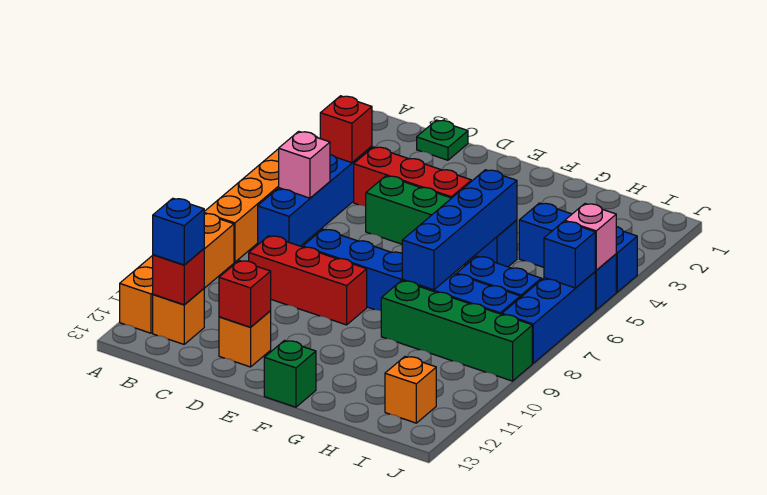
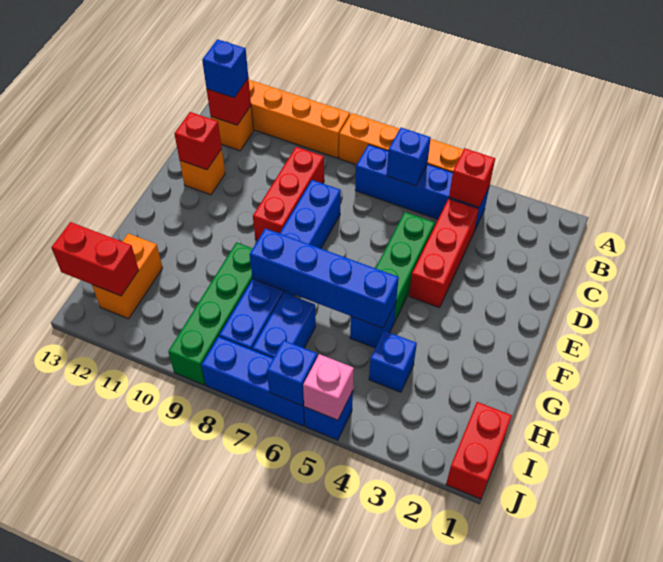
pink 1x1 brick [279,131,330,198] -> blue 1x1 brick [387,128,431,186]
green 1x1 plate [417,120,468,160] -> none
green 1x1 brick [264,341,316,407] -> none
blue 1x3 brick [519,203,637,292] -> blue 1x1 brick [369,331,417,392]
none -> red 1x2 brick [446,402,512,499]
orange 1x1 brick [385,357,436,423] -> orange 1x2 brick [92,234,163,319]
none -> red 1x2 brick [51,222,139,296]

